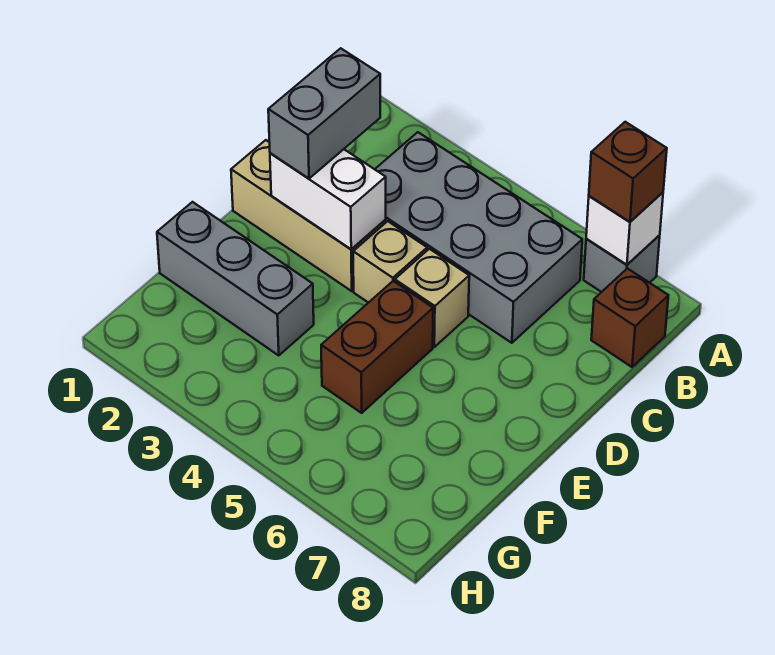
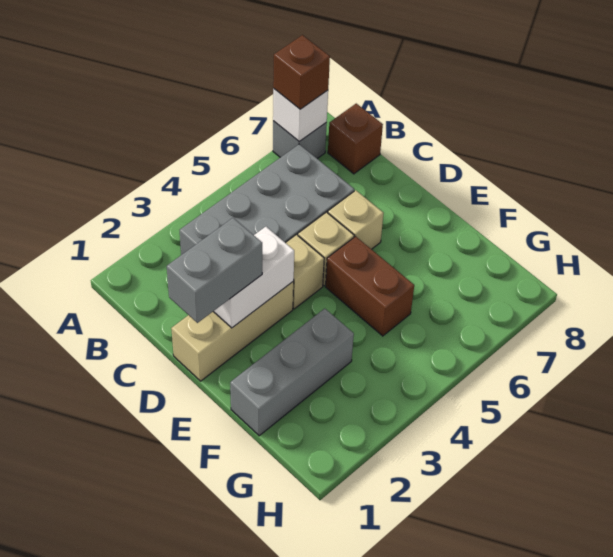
grey 1x2 brick [268,48,380,178] -> grey 1x2 brick turned to [167,218,262,323]
none -> tan 1x1 brick [328,190,384,249]

